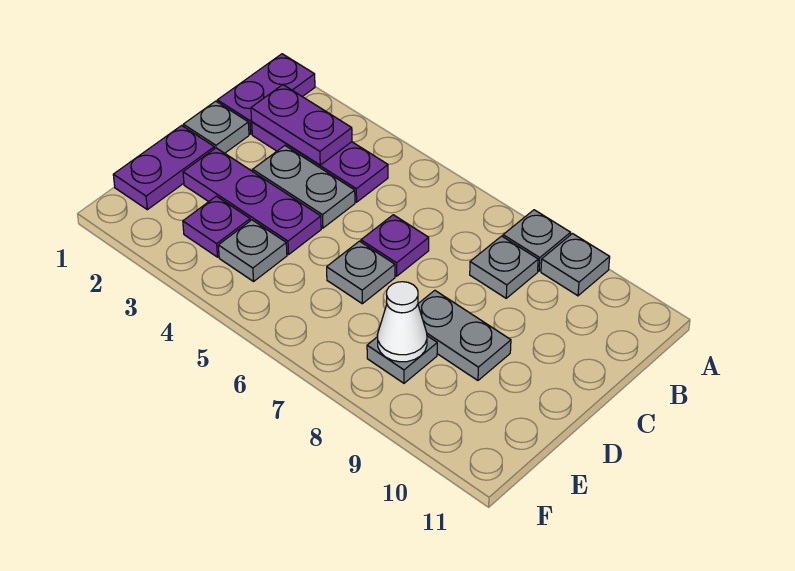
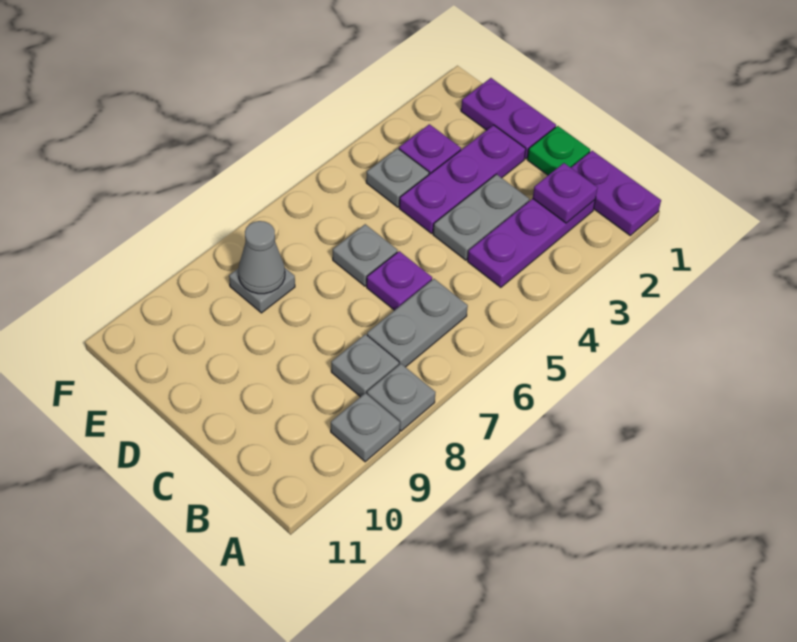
purple 1x2 plate [251,85,352,165] -> purple 1x1 plate [533,163,597,223]
grey 1x1 plate [183,101,249,153] -> green 1x1 plate [527,126,590,175]
grey 1x2 plate [418,290,511,380] -> grey 1x2 plate moved to [367,279,468,367]
white 1x1 cone [377,282,427,362] -> grey 1x1 cone [238,221,285,294]

